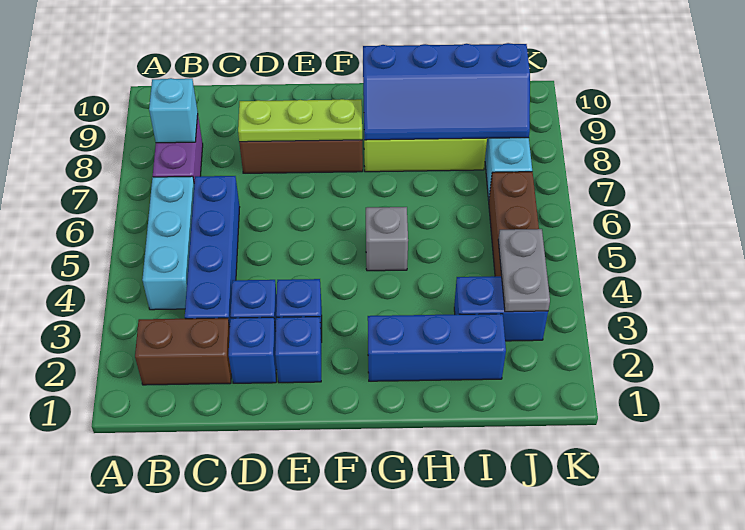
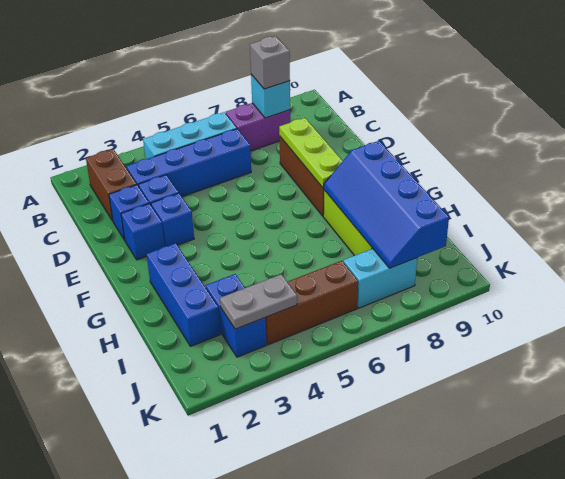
grey 1x1 brick [366,207,408,271] -> grey 1x1 brick moved to [250,36,290,89]

